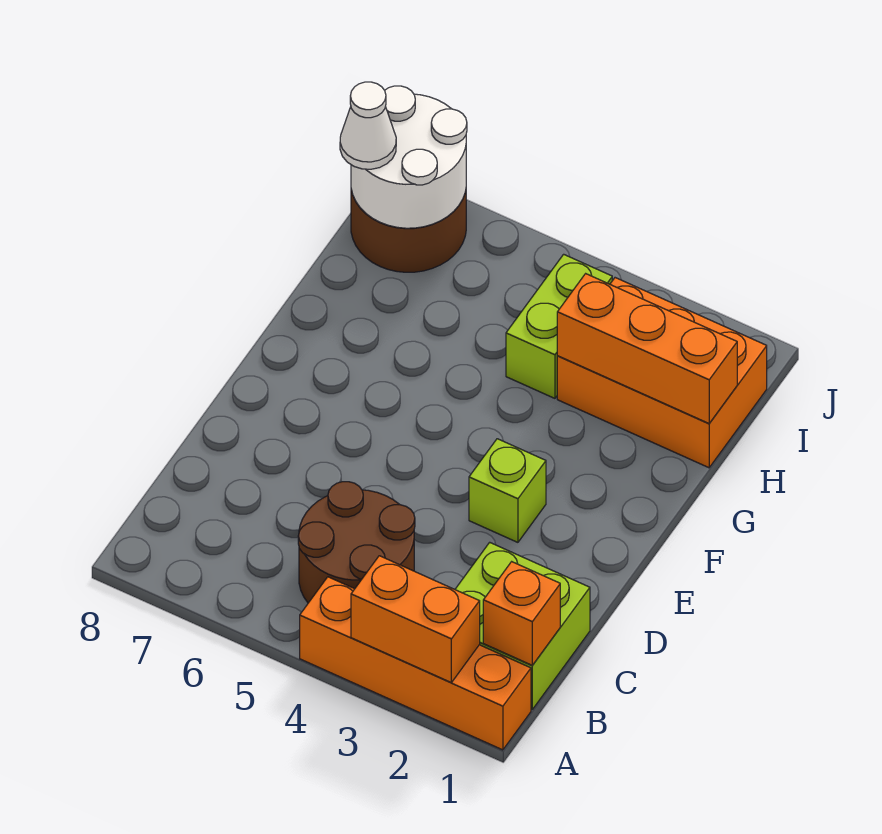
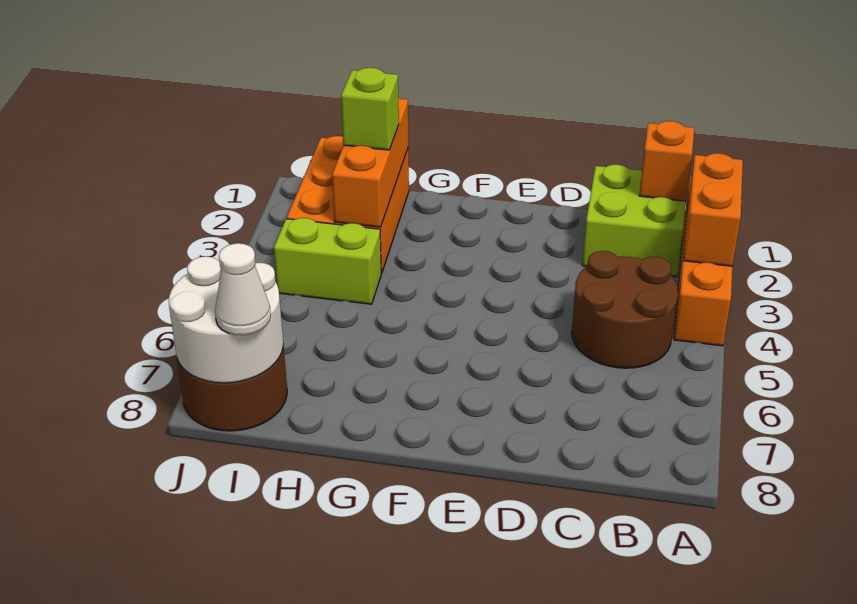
lime 1x1 brick [469,439,546,542] -> lime 1x1 brick moved to [341,68,399,150]

